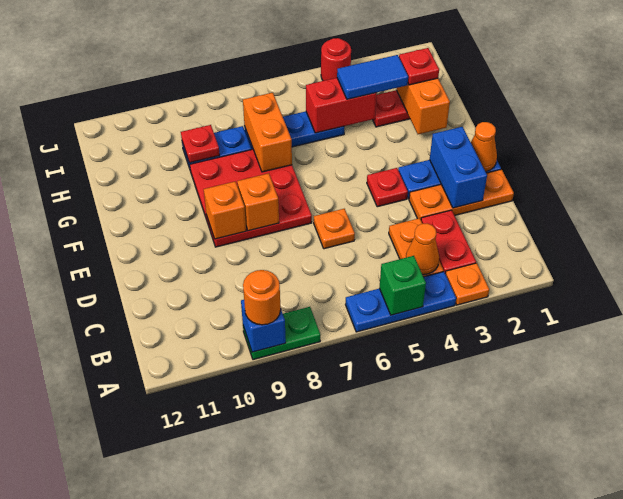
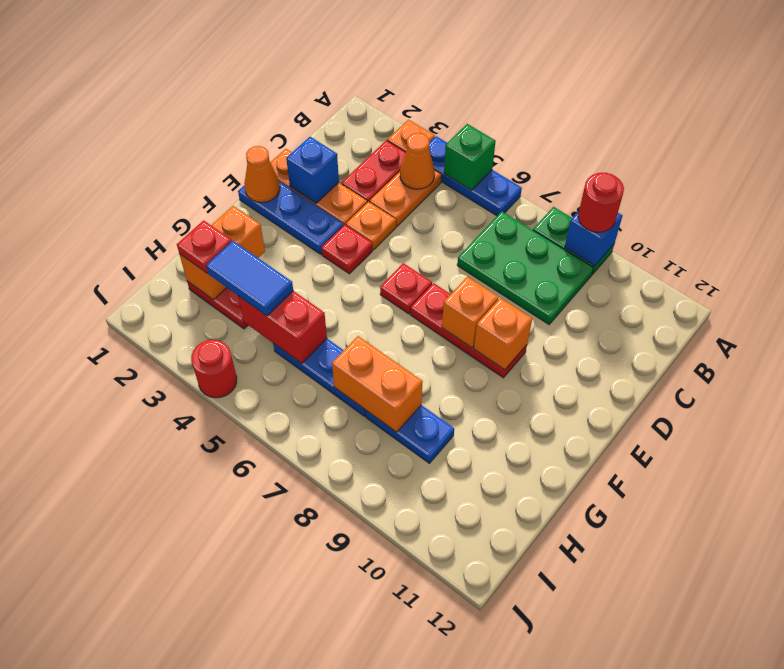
orange 1x1 round brick [243,270,281,325] -> red 1x1 round brick [578,173,624,232]
none -> green 2x3 plate [457,211,593,324]
blue 1x2 brick [430,127,487,208] -> blue 1x1 brick [286,137,339,203]
orange 1x1 plate [314,209,355,249] -> orange 1x1 plate moved to [346,202,396,250]
red 3x3 plate [190,149,312,247] -> red 1x3 plate [410,283,527,378]
orange 1x2 brick [243,93,292,172] -> orange 1x2 brick turned to [332,336,423,432]
red 1x1 plate [181,125,220,163] -> red 1x1 plate moved to [380,263,432,314]

